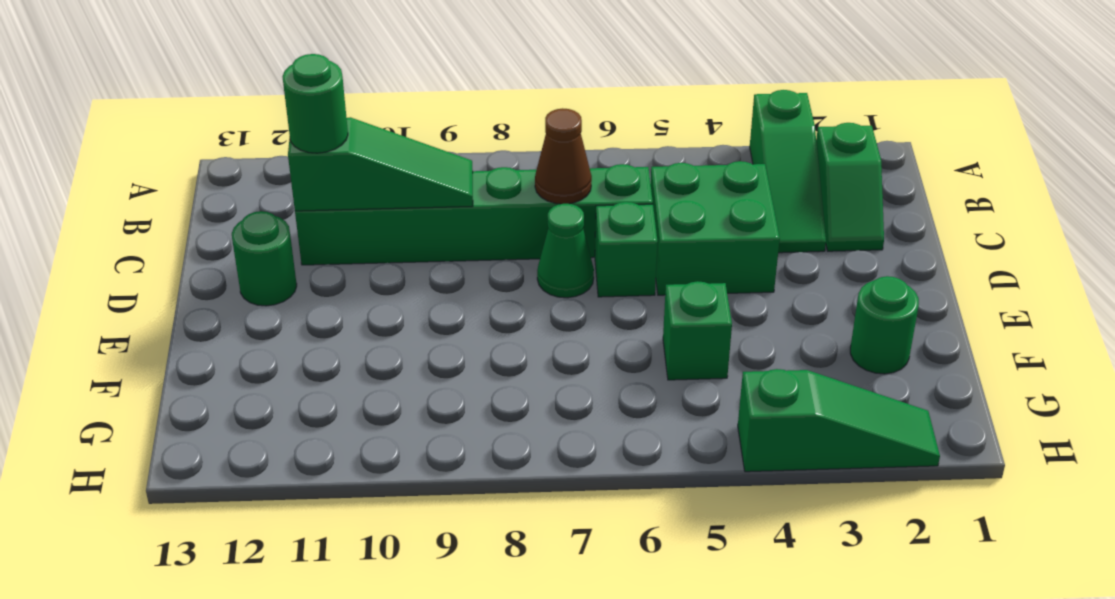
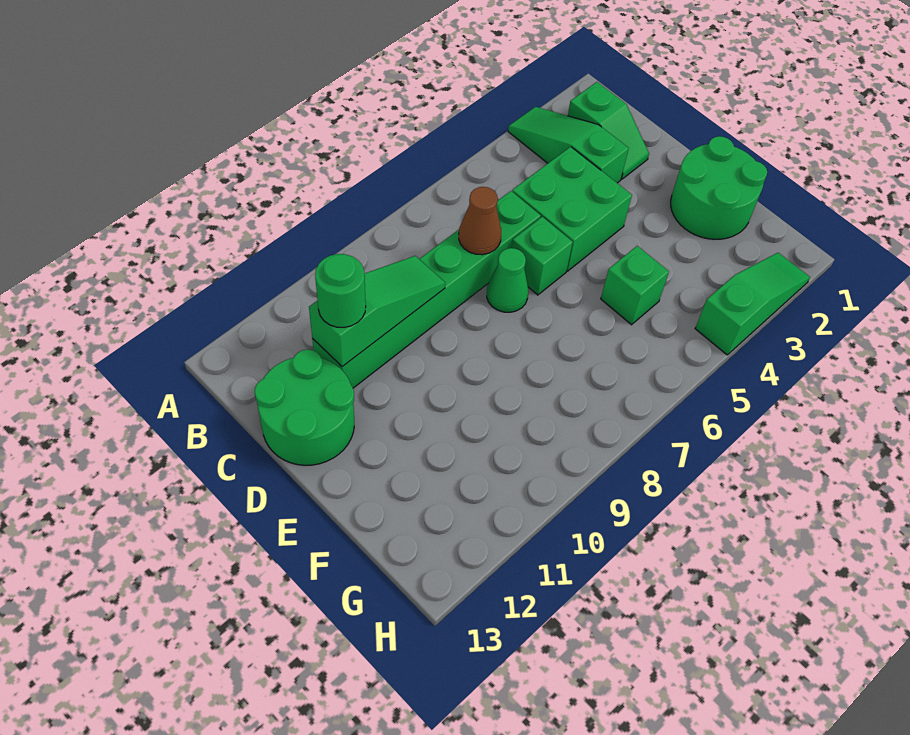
green 1x3 slope [750,90,826,253] -> green 1x3 slope turned to [508,107,629,183]
green 1x1 round brick [232,211,297,306] -> green 2x2 round brick [255,350,354,465]
green 1x1 round brick [850,276,919,374] -> green 2x2 round brick [671,136,767,239]

